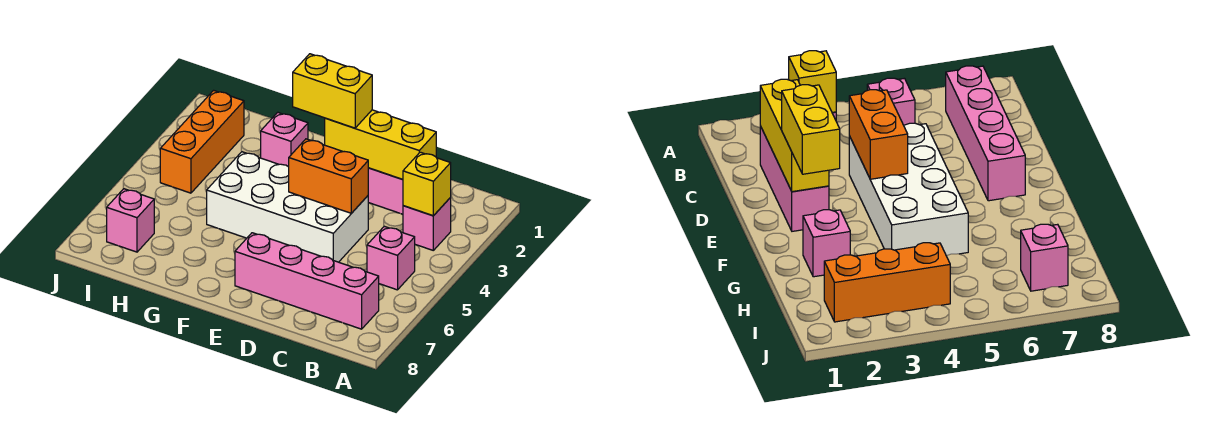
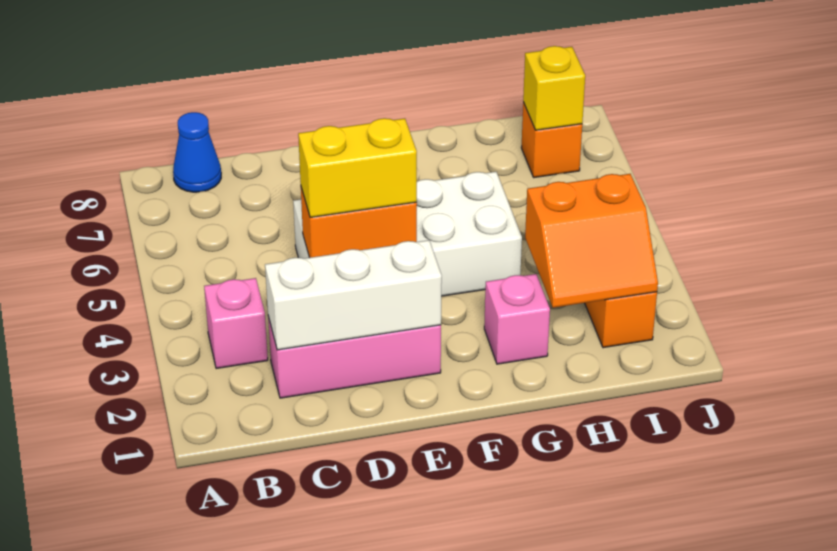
yellow 1x1 brick [403,152,451,216] -> yellow 1x1 brick moved to [523,46,585,130]
pink 1x1 brick [367,226,415,290] -> none
pink 1x4 brick [235,233,379,329] -> none
none -> blue 1x1 cone [173,112,221,192]
yellow 1x3 brick [325,110,436,179] -> white 1x3 brick [265,240,442,350]
yellow 1x2 brick [293,54,372,128] -> yellow 1x2 brick moved to [298,118,417,217]
none -> orange 2x2 slope [525,174,658,308]
pink 1x1 brick [107,189,154,252] -> orange 1x1 brick [521,103,582,178]

